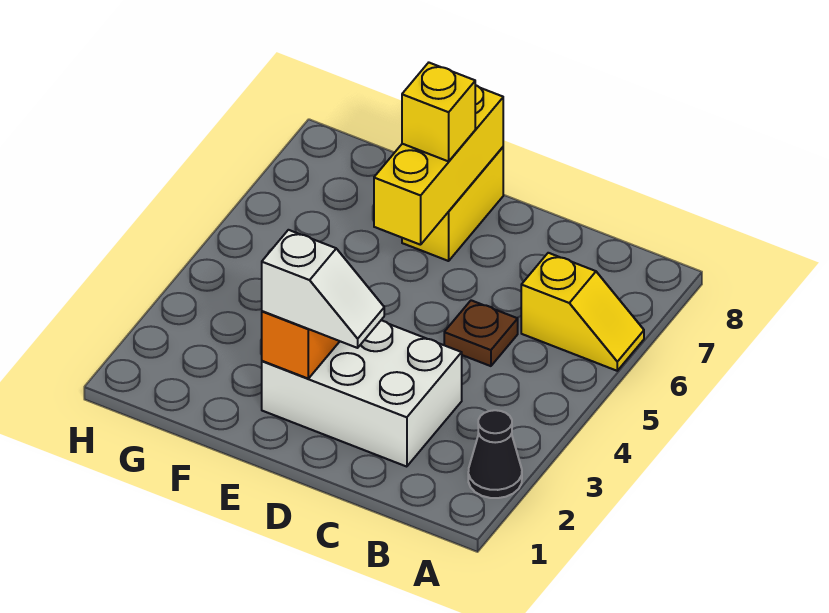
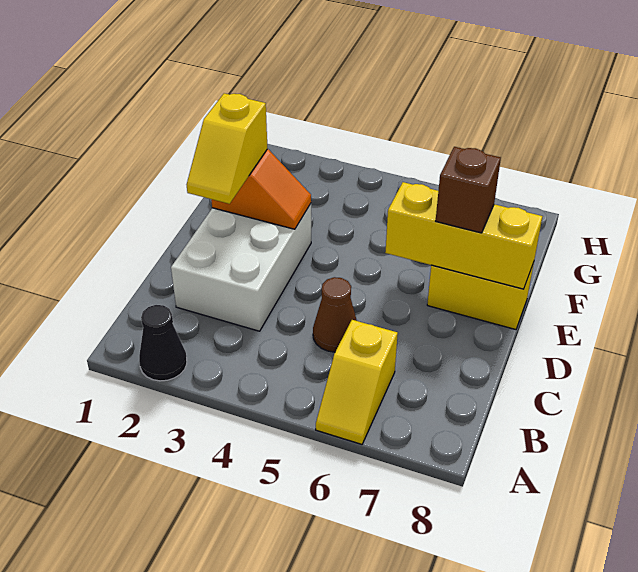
brown 1x1 plate [444,300,518,366] -> brown 1x1 cone [313,277,357,352]
white 1x2 slope [262,230,384,348] -> yellow 1x2 slope [187,93,268,204]
yellow 1x1 brick [402,63,475,161] -> brown 1x1 brick [436,147,501,233]

